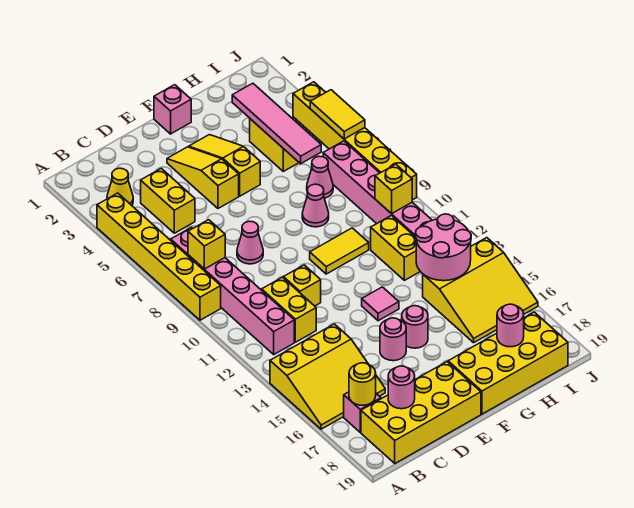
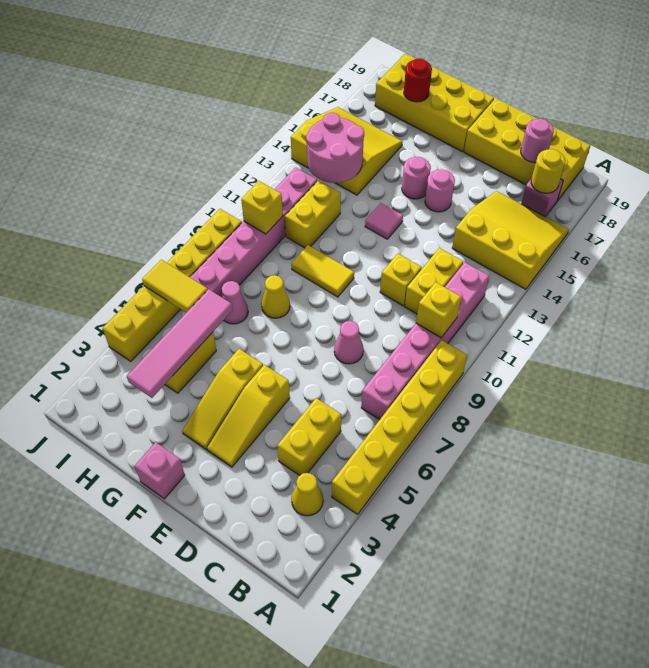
yellow 1x1 brick [188,220,225,269] -> yellow 1x1 brick moved to [416,282,461,338]
pink 1x1 cone [302,184,329,227] -> yellow 1x1 cone [261,275,290,318]
pink 1x1 round brick [497,304,524,347] -> red 1x1 round brick [404,58,432,102]
yellow 1x2 tile [310,90,365,139] -> yellow 1x2 tile turned to [142,260,208,313]

